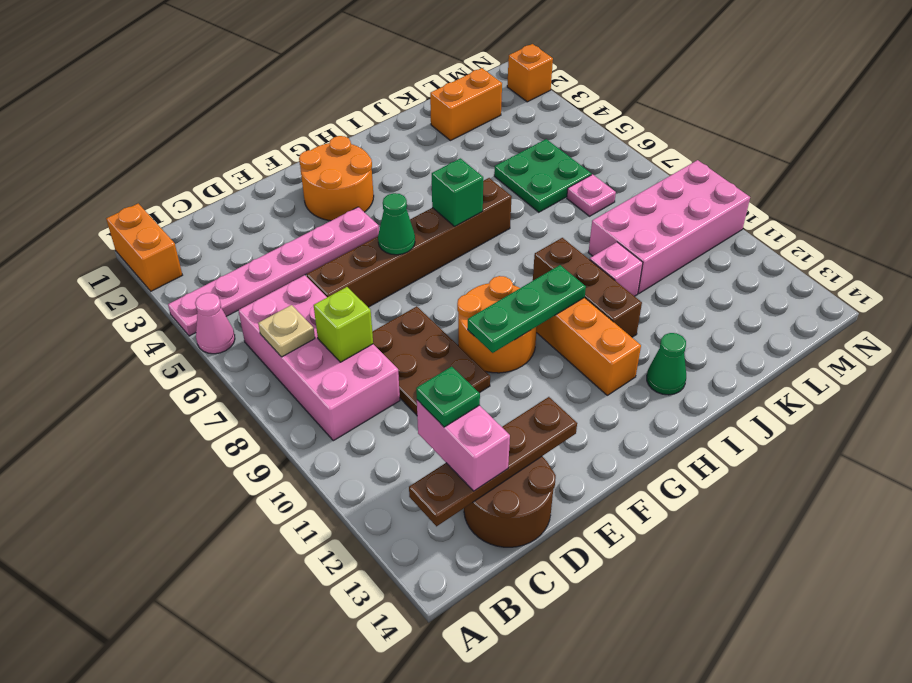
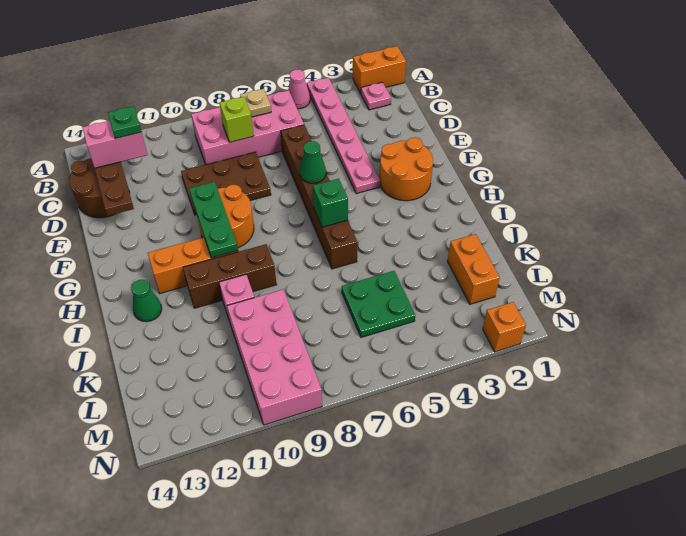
pink 1x1 plate [567,174,616,216] -> pink 1x1 plate moved to [361,82,391,110]

